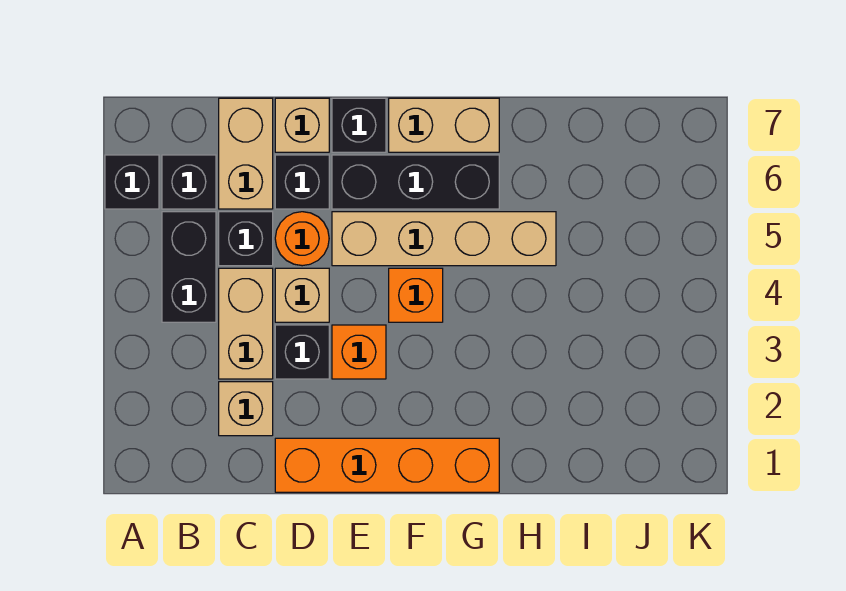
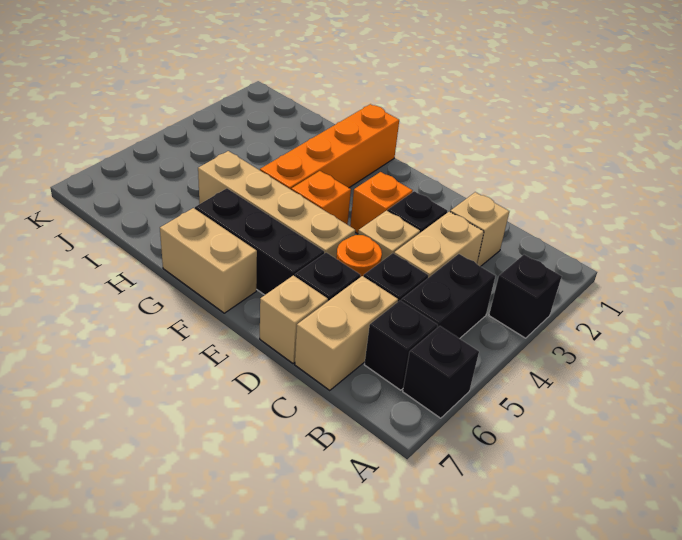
orange 1x4 brick [275,438,499,492] -> orange 1x4 brick turned to [260,104,399,189]
black 1x1 brick [332,98,386,152] -> black 1x1 brick moved to [489,255,562,338]

